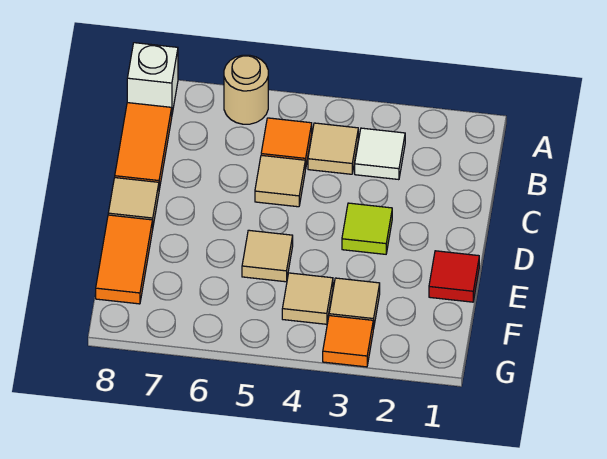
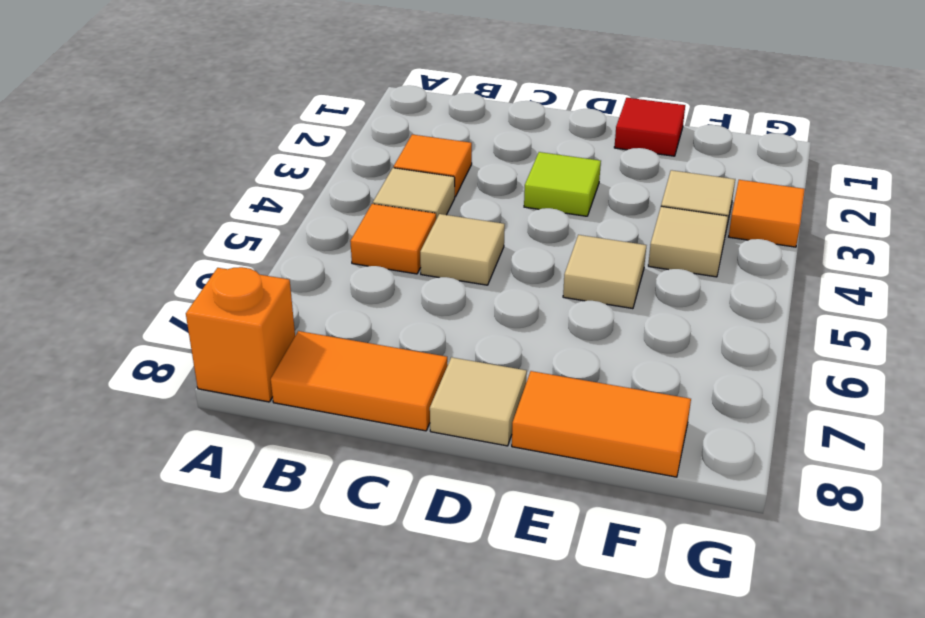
tan 1x1 round brick [224,55,268,124] -> none
white 1x1 brick [127,43,178,113] -> orange 1x1 brick [186,267,295,402]
white 1x1 tile [355,128,405,180] -> orange 1x1 tile [394,134,472,197]

